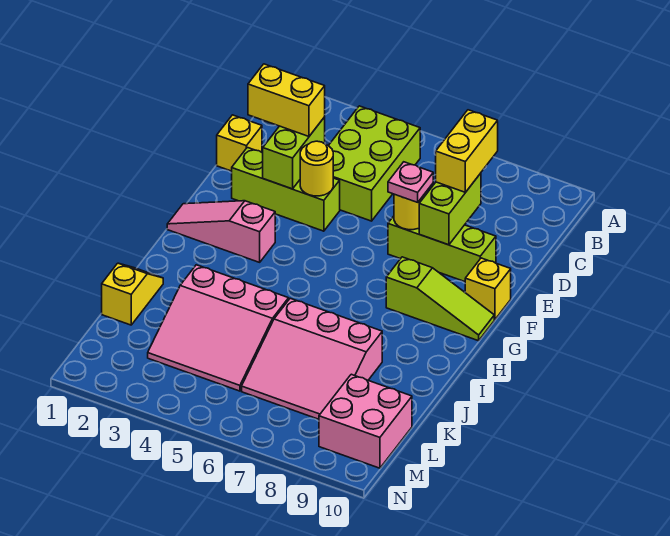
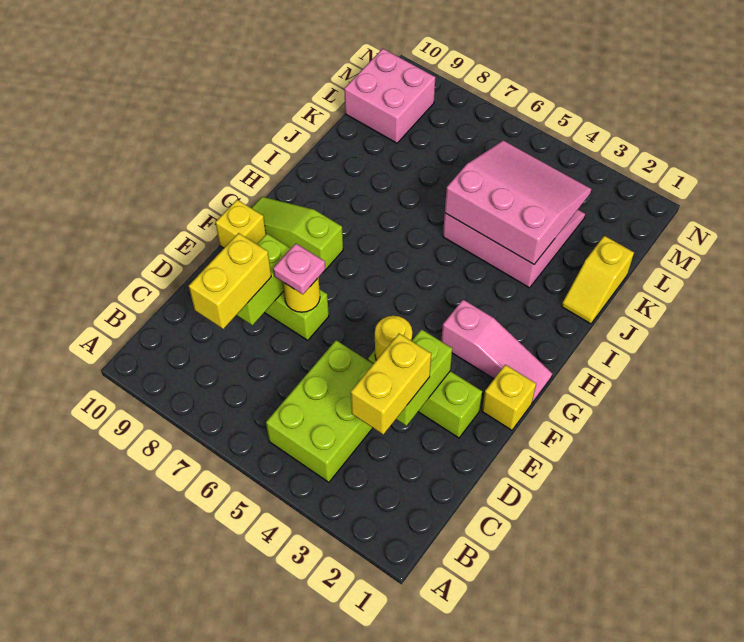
yellow 1x1 brick [217,115,262,171] -> yellow 1x1 brick moved to [482,365,536,430]
yellow 1x2 brick [248,64,325,136] -> yellow 1x2 brick turned to [351,334,431,434]
pink 3x3 slope [242,298,382,419] -> pink 3x3 slope moved to [445,140,591,264]

